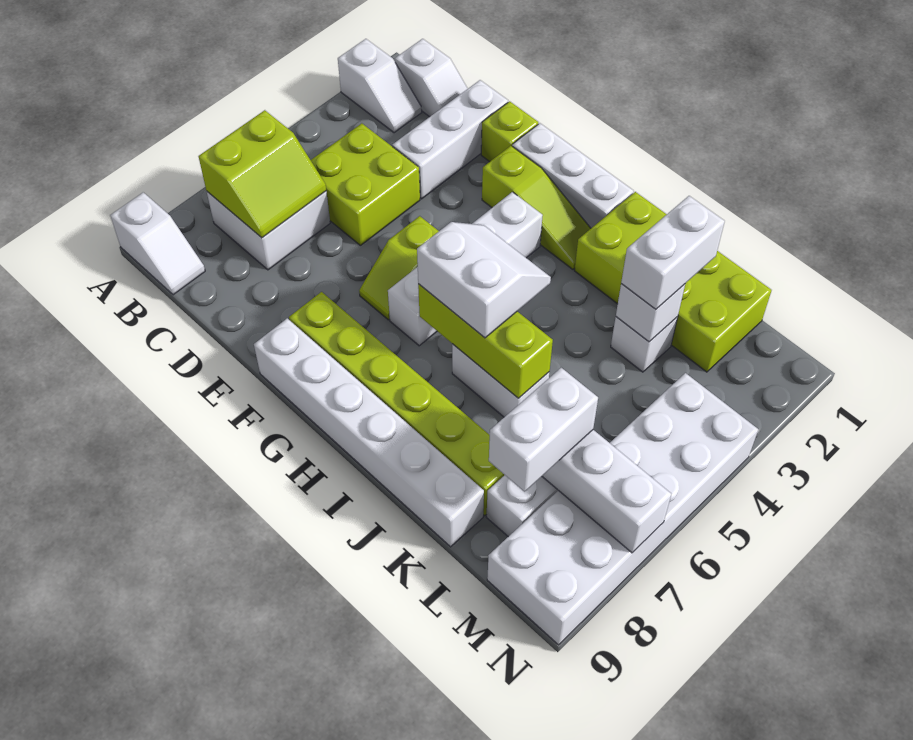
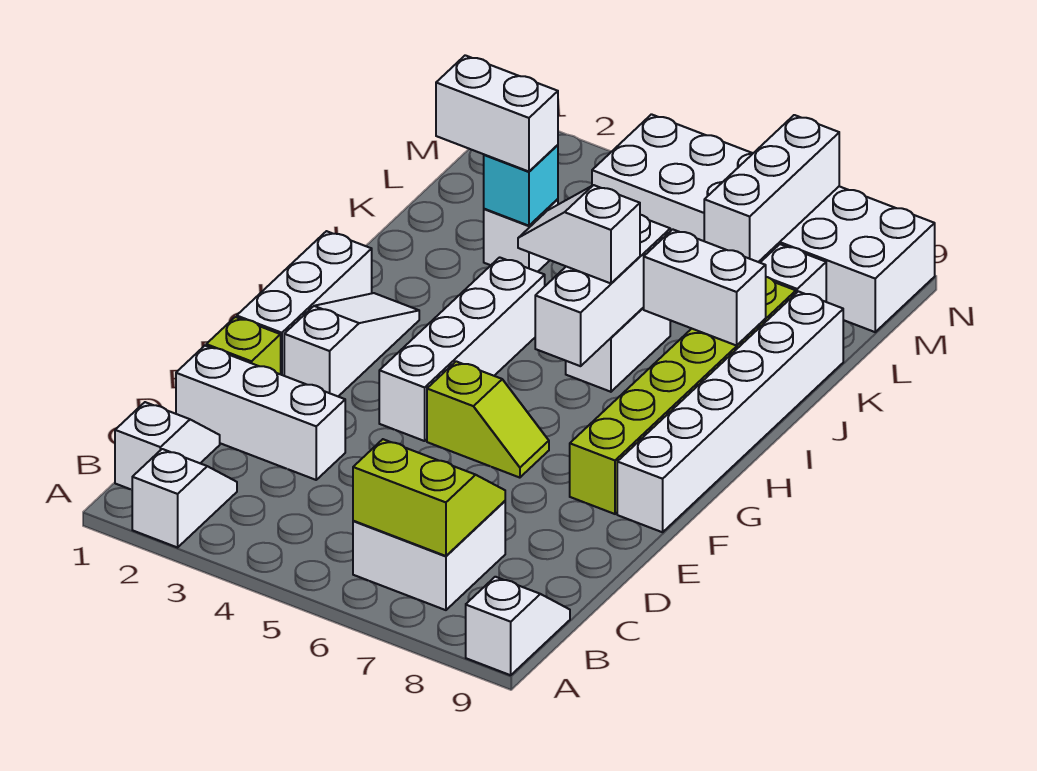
lime 2x2 brick [311,123,420,246] -> none
lime 1x3 slope [482,146,591,269] -> white 1x3 slope [284,293,419,396]
white 1x4 brick [388,192,543,346] -> white 1x4 brick turned to [379,257,545,441]
white 2x2 slope [417,222,551,338] -> white 1x2 slope [518,185,640,283]
lime 1x3 brick [418,284,553,398] -> white 1x3 brick [535,215,670,366]
lime 2x4 brick [575,192,771,372] -> none
white 1x1 brick [616,284,685,342] -> cyan 1x1 brick [484,145,558,226]
white 1x2 brick [489,368,598,492] -> white 1x2 brick moved to [643,229,766,346]

